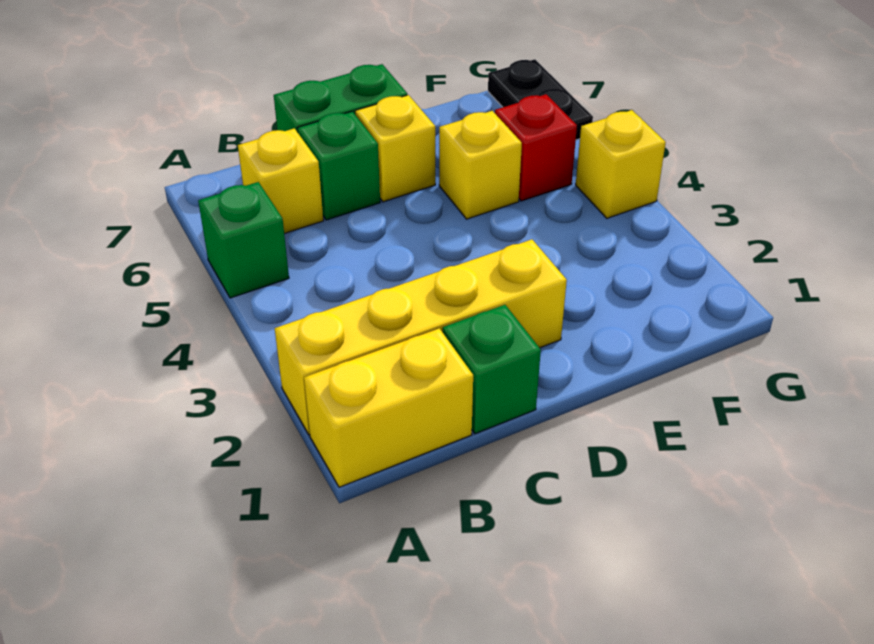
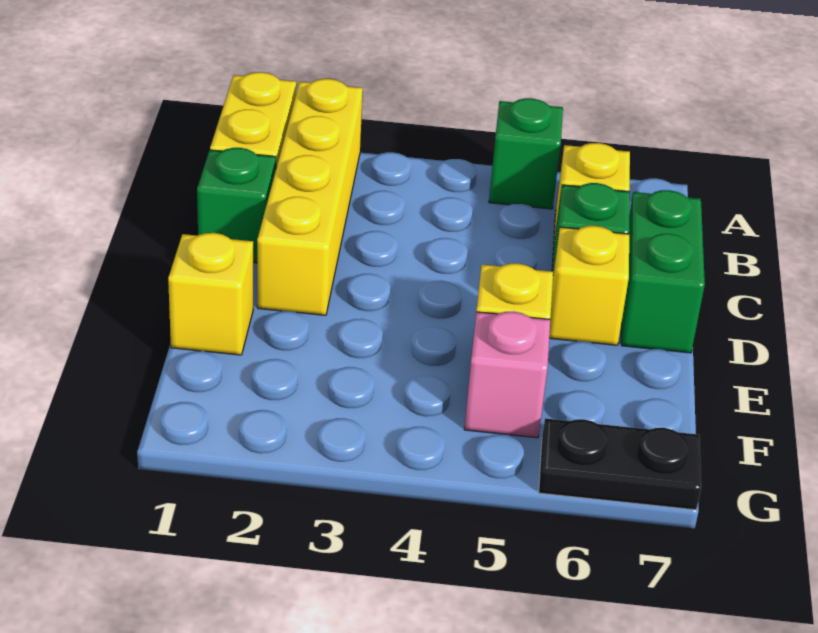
red 1x1 brick [495,94,577,201] -> pink 1x1 brick [464,311,550,438]
yellow 1x1 brick [576,110,666,218] -> yellow 1x1 brick moved to [168,233,253,355]

